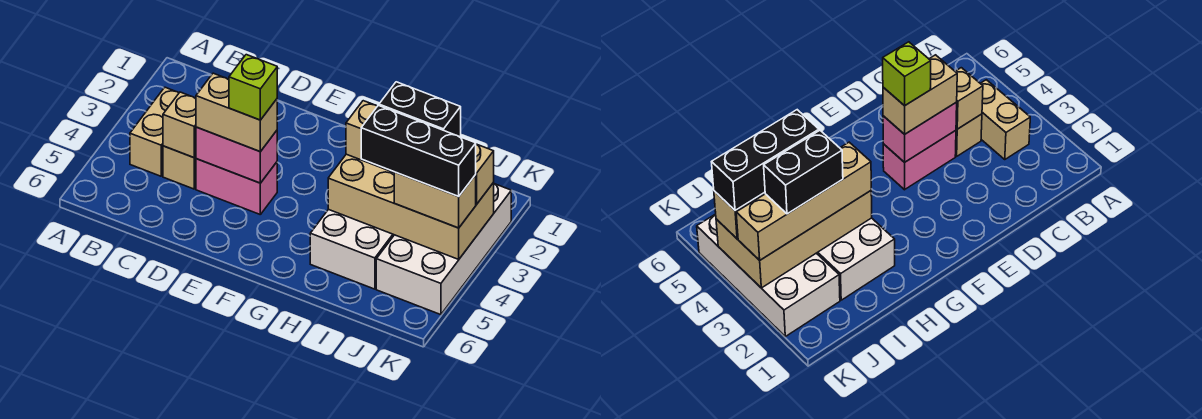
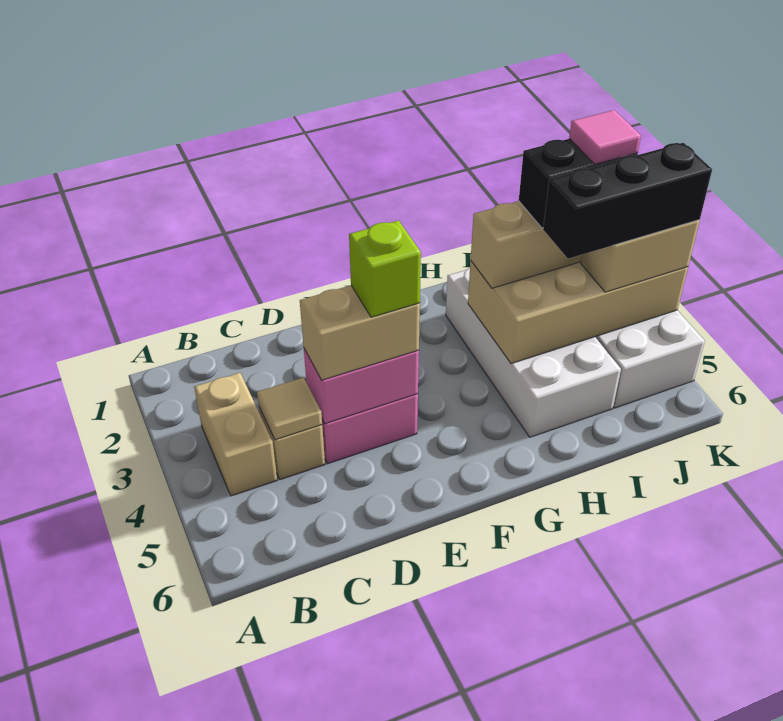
tan 1x1 brick [163,92,196,158] -> tan 1x1 tile [257,378,322,440]
none -> pink 1x1 tile [569,110,641,164]

